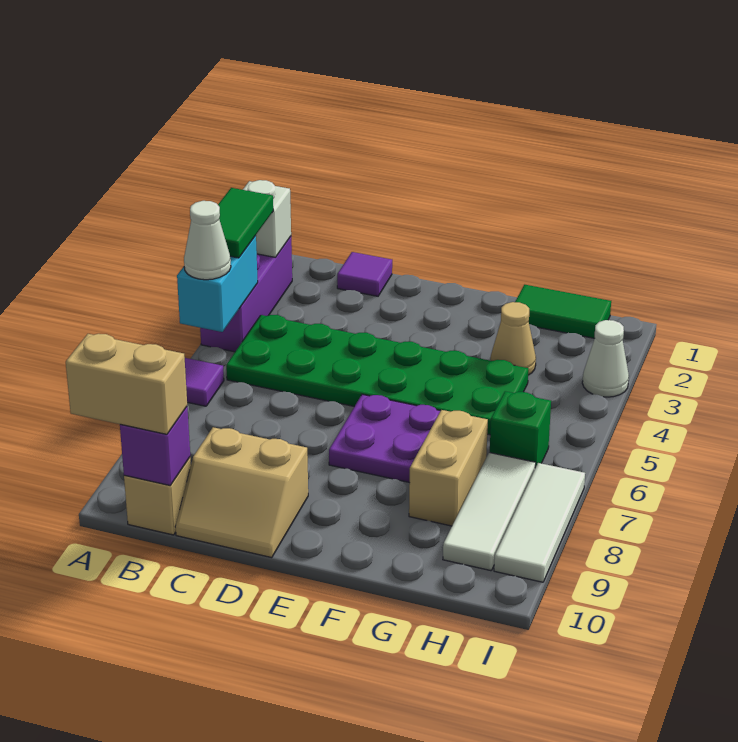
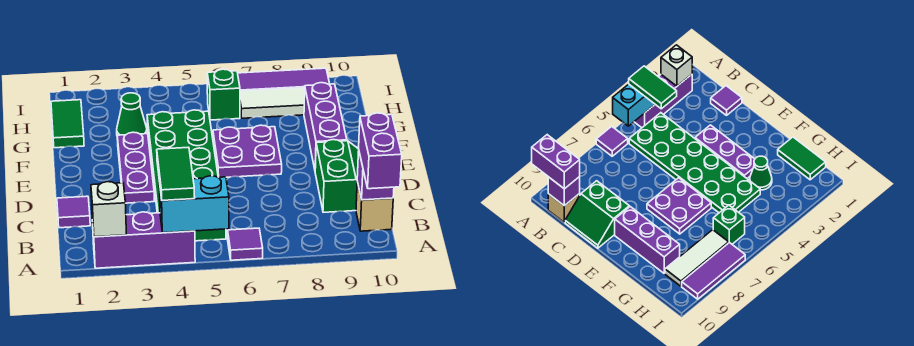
green 1x2 tile [218,188,273,258] -> green 1x2 tile turned to [157,147,195,201]
white 1x1 cone [184,201,231,280] -> none
tan 1x2 brick [66,334,187,434] -> purple 1x2 brick [359,113,402,189]
tan 2x2 slope [176,427,308,558] -> green 2x2 slope [315,140,359,212]
none -> purple 1x3 plate [117,132,154,203]
none -> purple 1x3 brick [304,83,347,169]
tan 1x1 cone [490,302,536,375] -> green 1x1 cone [117,93,147,136]
tan 1x2 brick [409,410,488,526] -> none
white 1x1 cone [582,320,629,397] -> none
white 1x3 tile [494,463,585,582] -> purple 1x3 tile [238,68,330,91]

